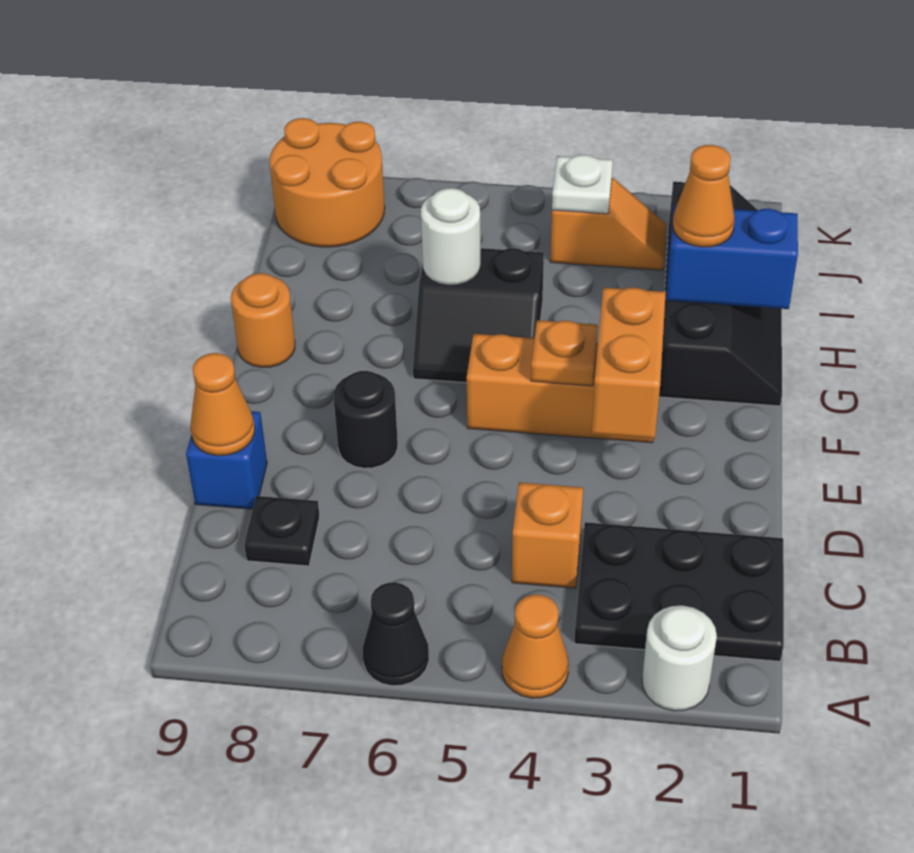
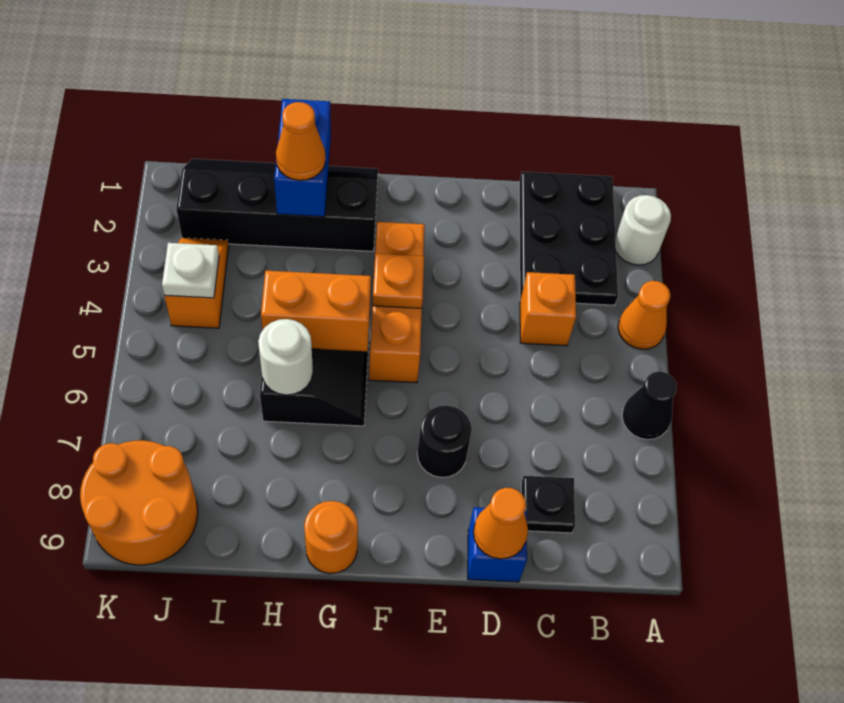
orange 1x2 brick [591,287,666,439] -> orange 1x2 brick moved to [261,271,371,351]

